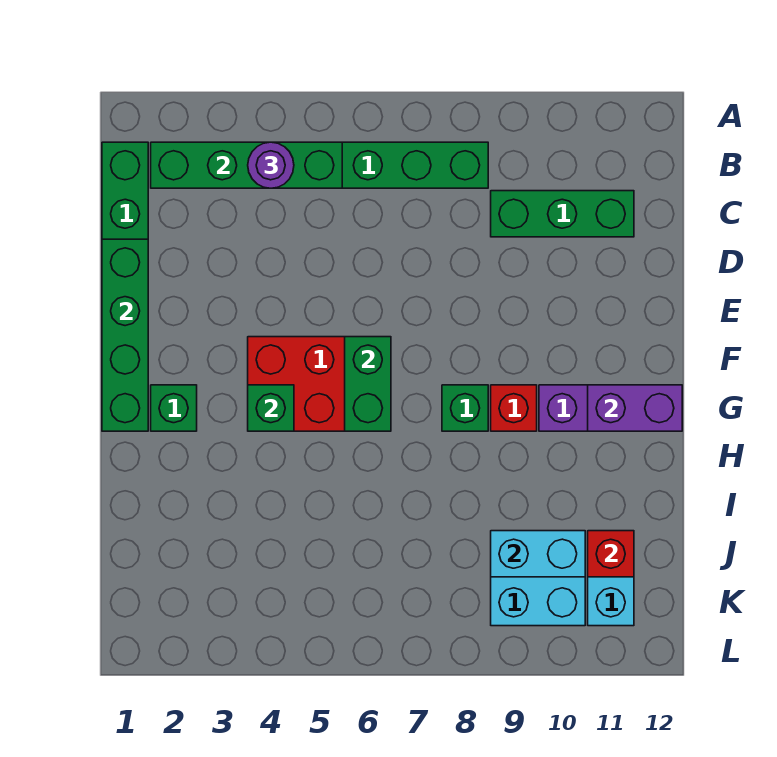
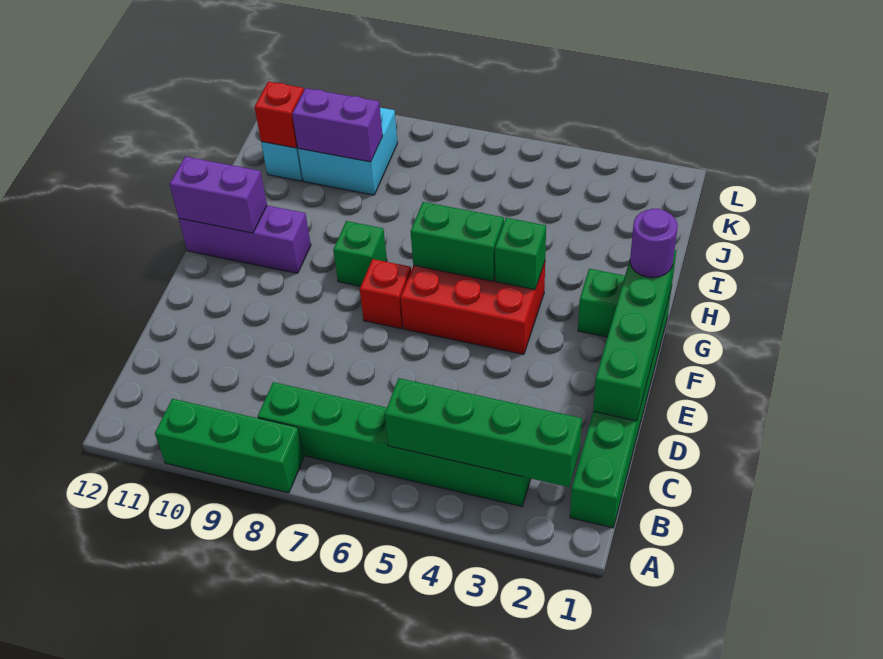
purple 1x1 round brick [248,142,294,188] -> purple 1x1 round brick moved to [630,209,678,278]
green 1x3 brick [491,191,634,237] -> green 1x3 brick moved to [155,399,304,493]
green 1x2 brick [345,337,391,431] -> green 1x2 brick turned to [411,202,504,281]
red 1x1 brick [491,385,537,431] -> red 1x1 brick moved to [360,259,411,329]
cyan 1x2 brick [491,531,585,577] -> purple 1x2 brick [292,88,383,162]

